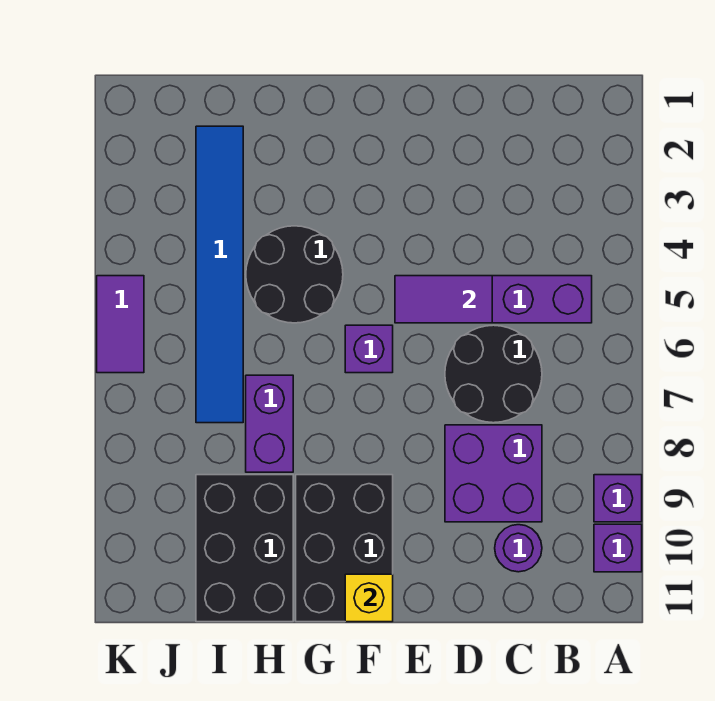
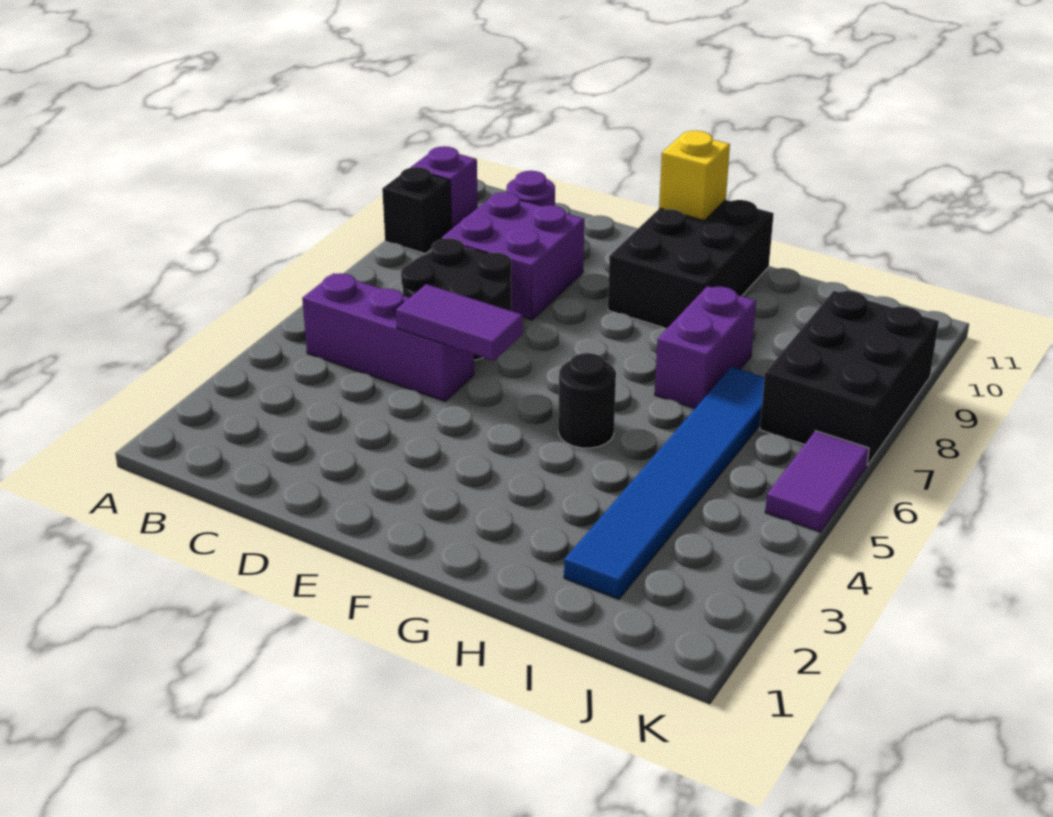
purple 1x1 brick [594,475,642,522] -> black 1x1 brick [382,167,451,254]
purple 1x1 brick [345,325,393,373] -> none
black 2x2 round brick [246,226,343,323] -> black 1x1 round brick [558,353,616,448]
black 2x3 brick [196,475,293,622] -> black 2x3 brick moved to [760,291,939,465]

